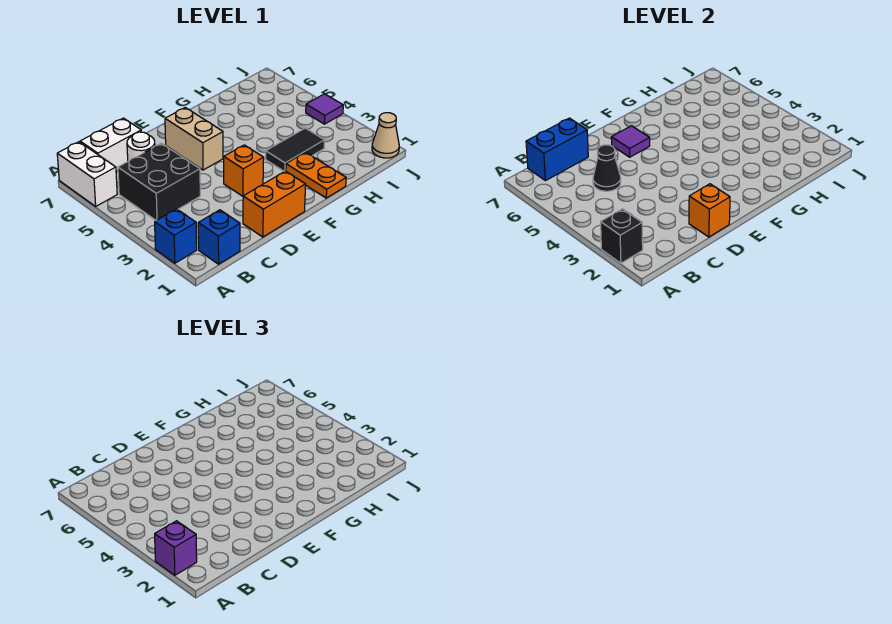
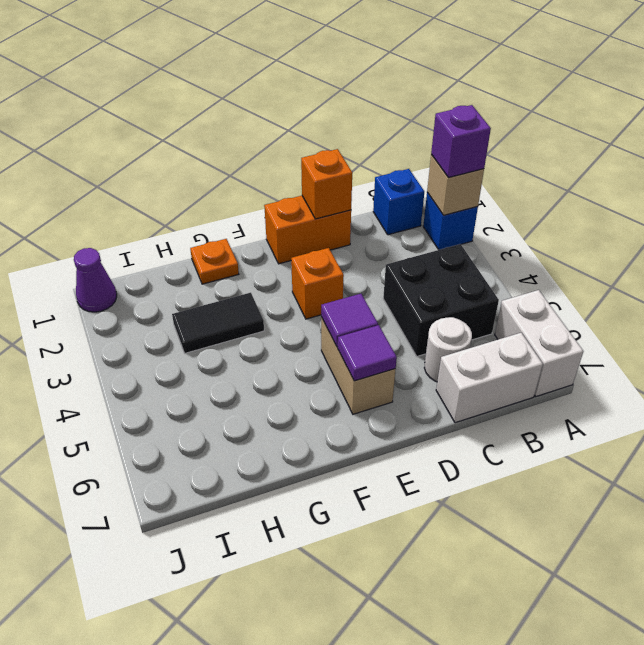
black 1x1 brick [601,209,643,263] -> tan 1x1 brick [427,155,484,215]
blue 1x2 brick [526,118,588,181] -> none
black 1x1 cone [593,145,621,191] -> none
orange 1x2 plate [286,152,346,198] -> orange 1x1 plate [190,239,239,284]
tan 1x1 cone [372,113,399,158] -> purple 1x1 cone [74,248,117,312]
purple 1x1 tile [306,94,343,124] -> purple 1x1 tile moved to [321,294,378,347]

